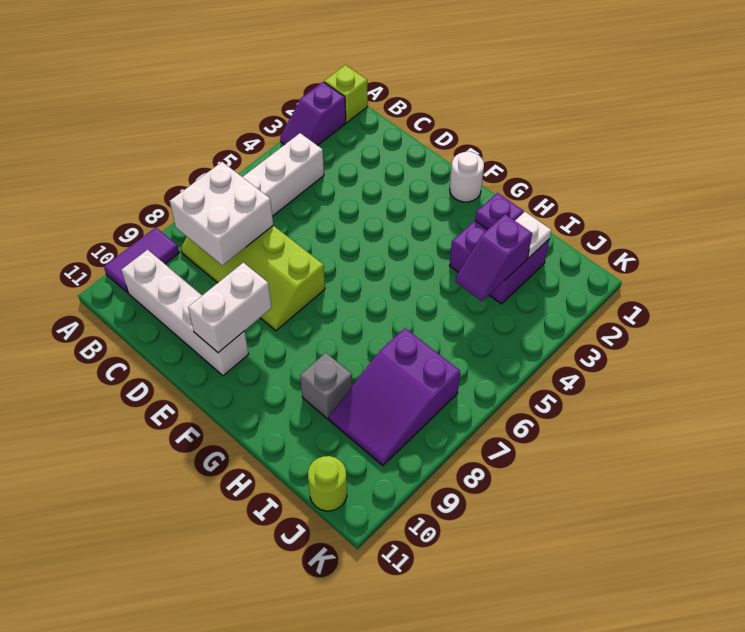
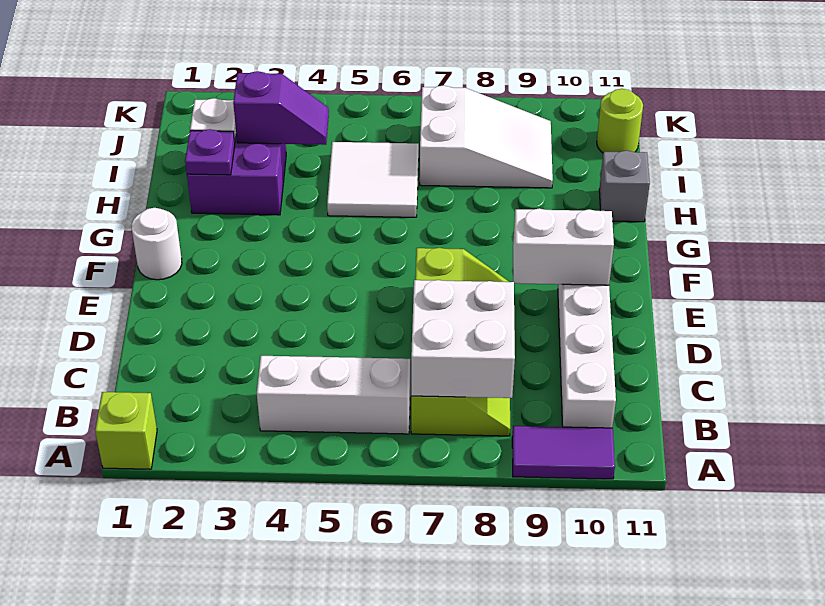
purple 1x2 slope [280,82,346,146] -> none
none -> white 2x2 tile [327,142,419,217]
grey 1x1 brick [300,353,352,419] -> grey 1x1 brick moved to [599,151,650,222]
purple 2x3 slope [329,328,460,466] -> white 2x3 slope [420,86,553,188]

